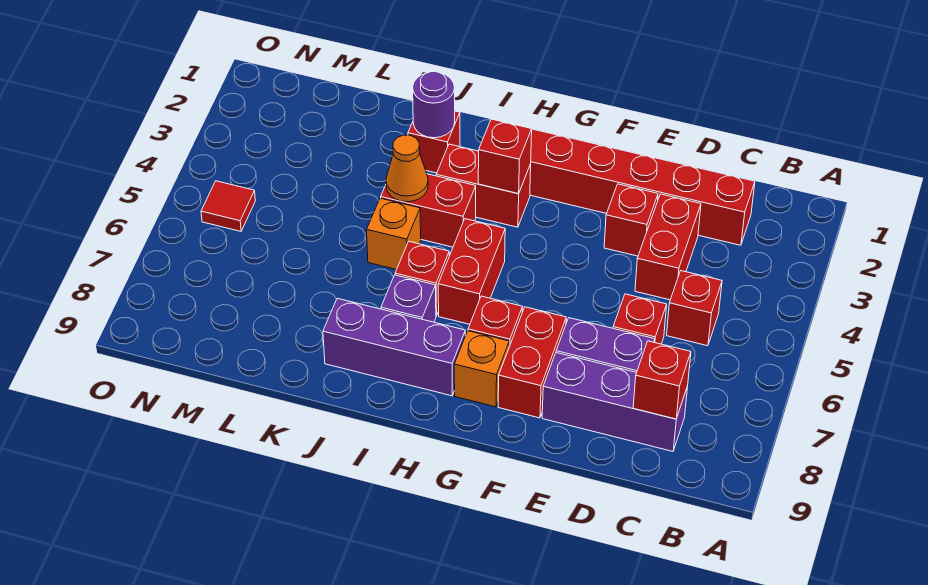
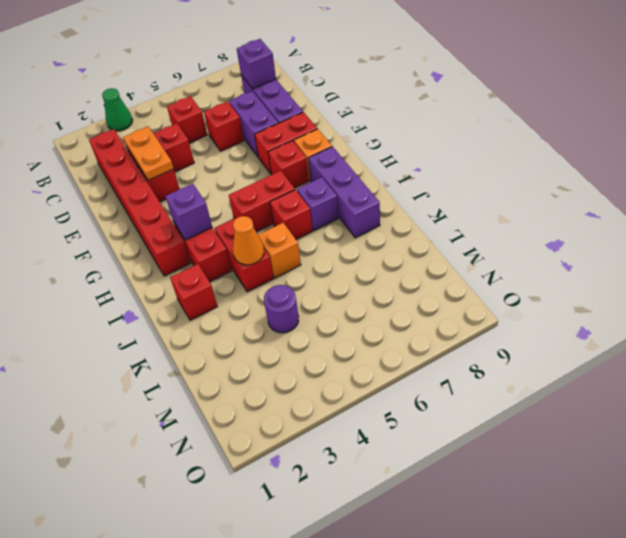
none -> green 1x1 cone [102,88,133,131]
red 1x1 brick [633,341,691,419] -> purple 1x1 brick [237,39,276,89]
none -> orange 1x2 plate [123,126,174,180]
red 1x1 brick [478,119,532,194] -> purple 1x1 brick [165,184,212,240]
purple 1x1 round brick [413,72,455,138] -> purple 1x1 round brick moved to [264,285,299,333]
red 1x1 tile [201,181,255,231] -> none

